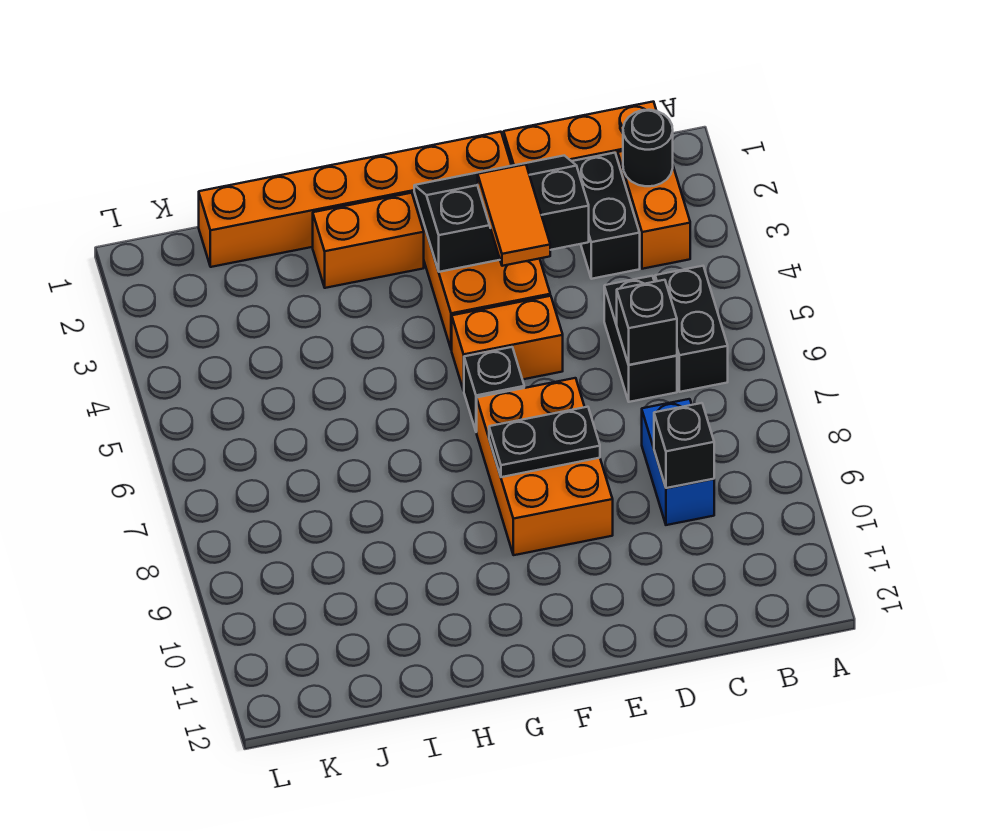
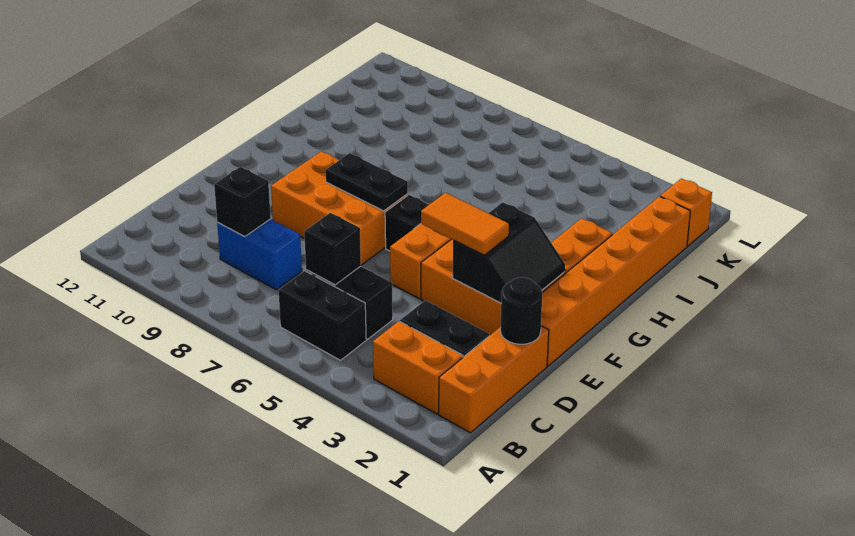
black 1x1 round brick [623,110,673,186] -> black 1x1 round brick moved to [500,277,542,344]
black 2x3 slope [414,155,589,272] -> black 2x2 slope [453,202,565,303]
black 1x2 plate [489,407,600,477] -> black 1x2 plate turned to [325,153,408,211]
none -> orange 1x1 brick [660,178,712,246]

